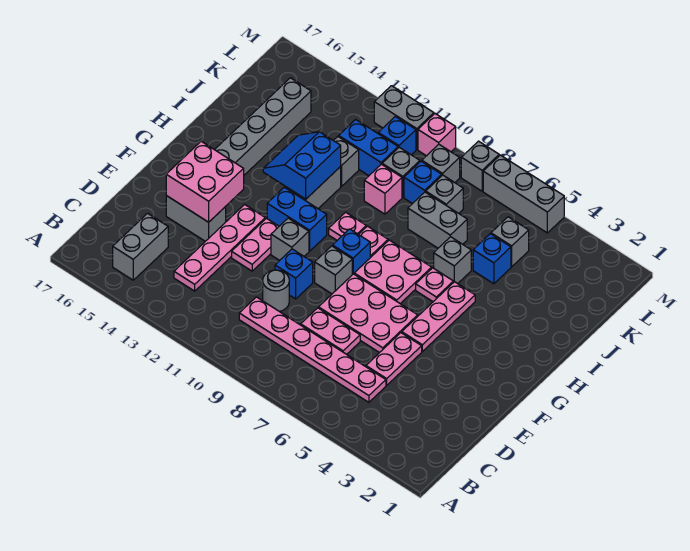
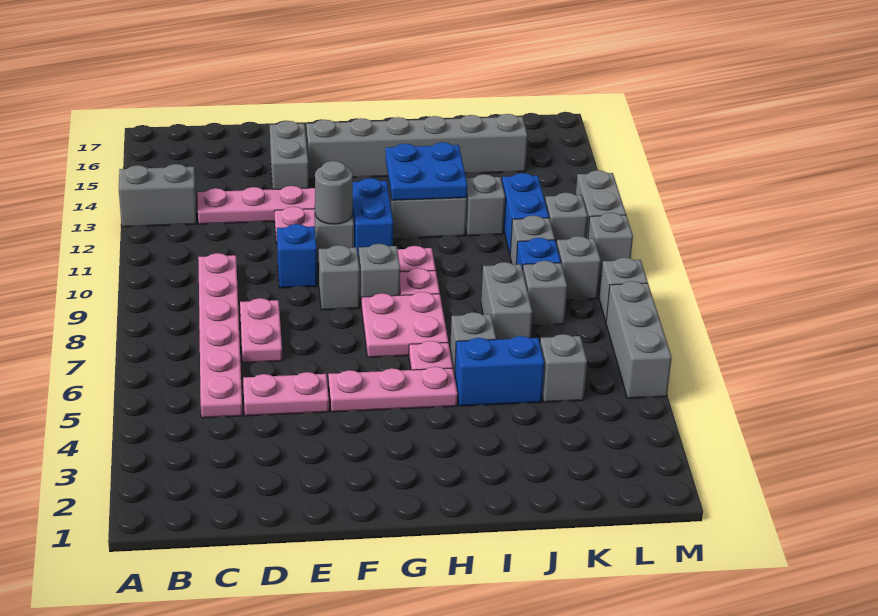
grey 1x2 brick [113,213,168,280] -> grey 1x2 brick moved to [119,164,197,227]
grey 1x1 round brick [263,270,289,312] -> grey 1x1 round brick moved to [315,161,353,224]
pink 2x3 plate [319,274,418,353] -> none
pink 2x2 brick [166,141,244,222] -> none
blue 1x1 brick [333,229,370,275] -> grey 1x1 brick [359,244,400,308]
blue 2x2 slope [263,132,341,199] -> blue 2x2 plate [386,142,467,200]
blue 1x1 brick [473,234,511,284] -> blue 1x2 brick [455,336,544,406]
pink 1x1 brick [364,164,402,214] -> none
blue 1x1 brick [378,116,416,155] -> grey 1x1 brick [545,193,588,245]
pink 1x1 brick [418,114,456,156] -> grey 1x1 brick [588,213,633,275]

